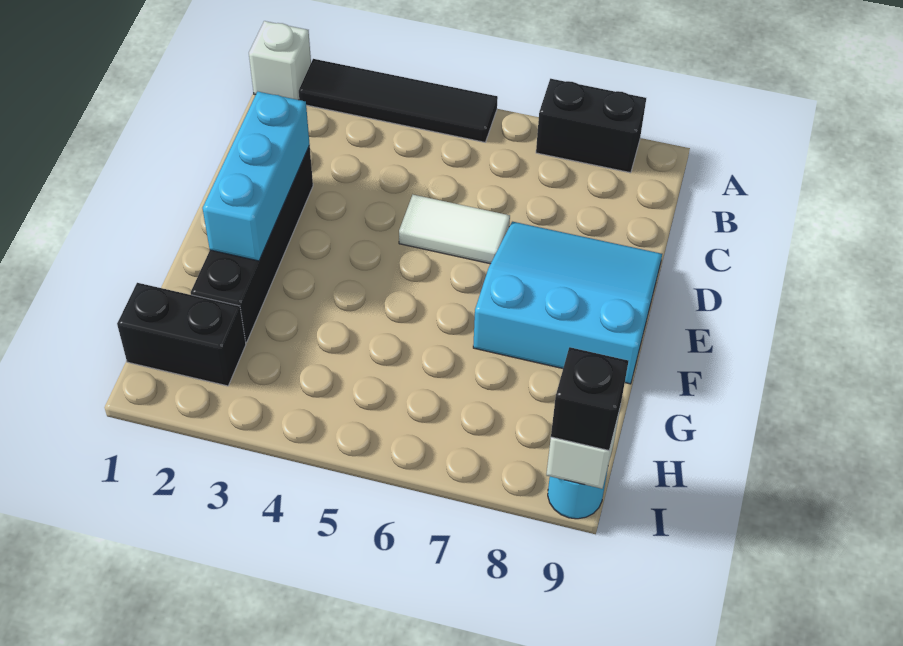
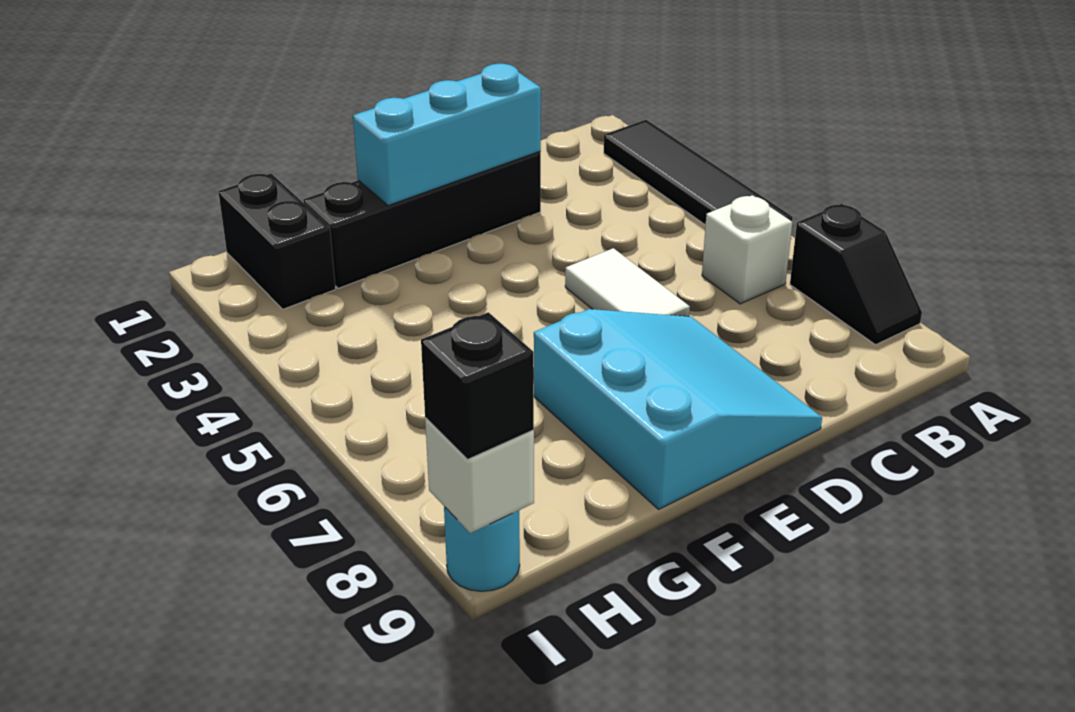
white 1x1 brick [249,21,311,100] -> white 1x1 brick moved to [702,195,792,304]
black 1x2 brick [536,79,646,173] -> black 1x2 slope [790,204,922,345]

